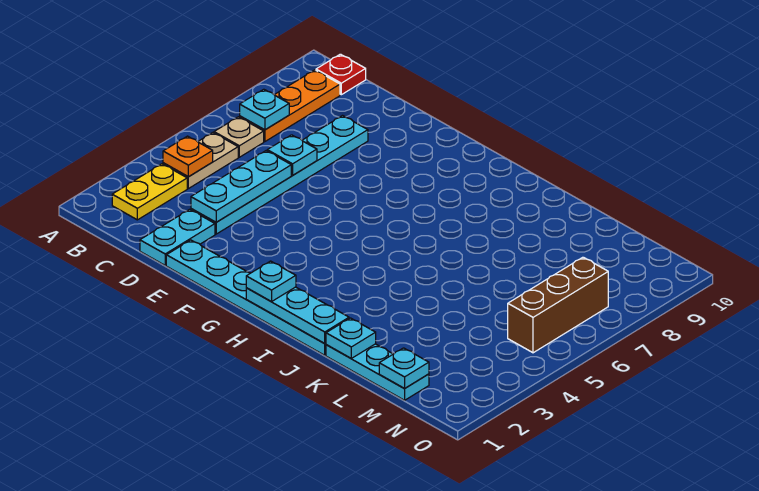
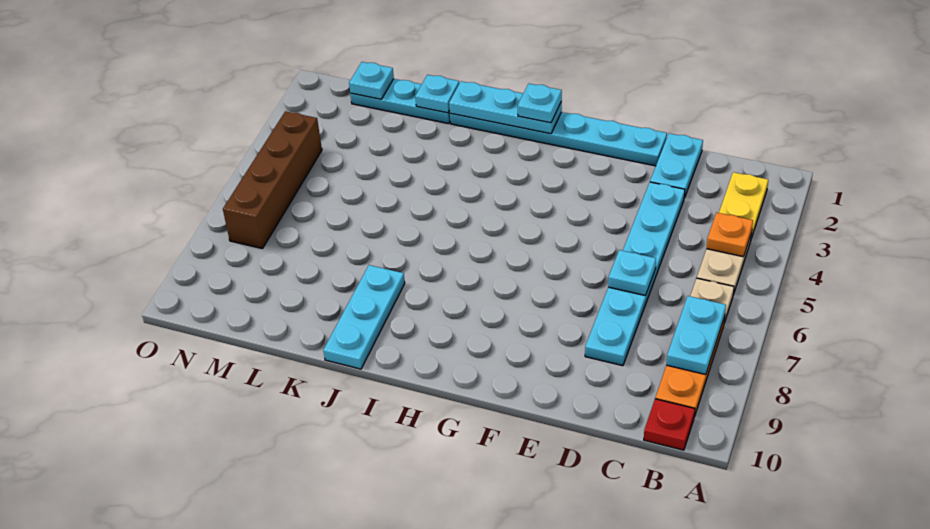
cyan 1x1 plate [240,89,289,130] -> cyan 1x2 plate [666,296,726,375]
cyan 1x3 plate [191,151,291,222] -> cyan 1x3 plate moved to [323,265,405,369]
brown 1x3 brick [508,257,608,353] -> brown 1x4 brick [223,111,322,249]

